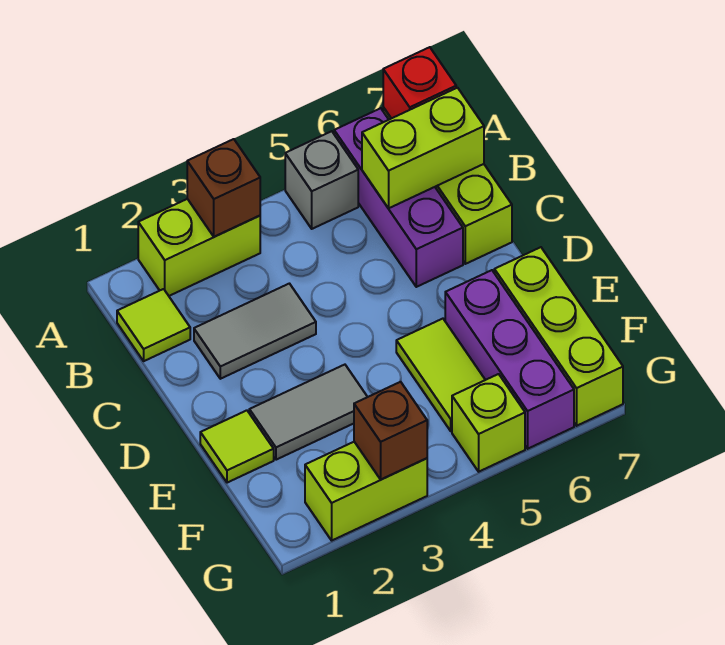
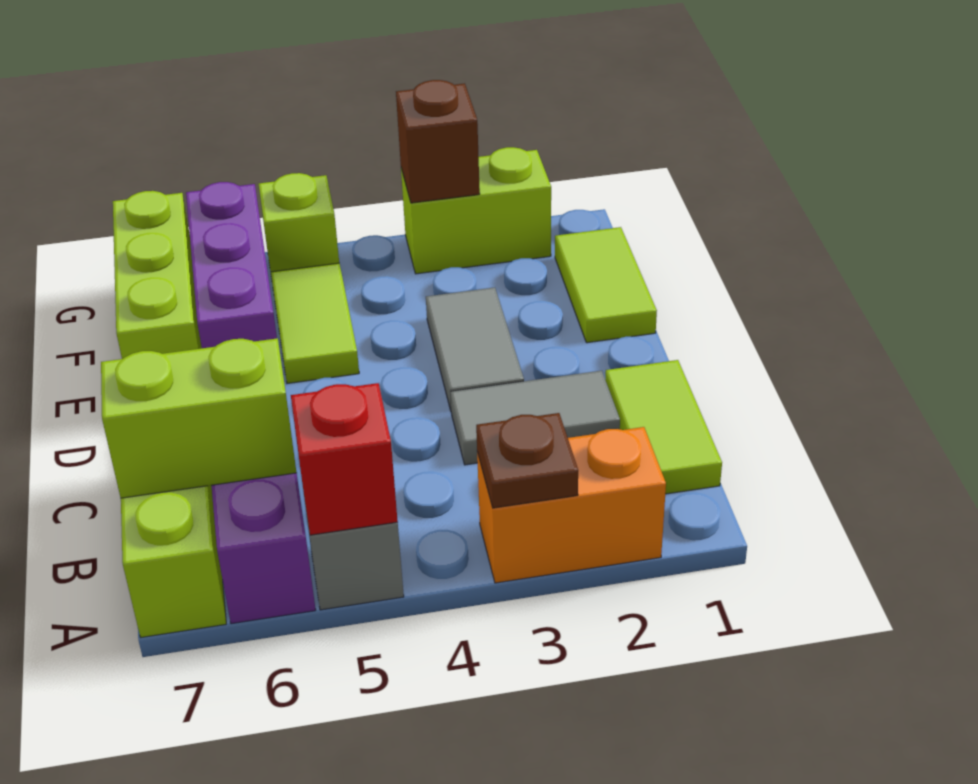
lime 1x2 brick [138,199,260,296] -> orange 1x2 brick [477,427,666,583]
brown 1x1 brick [187,139,260,237] -> brown 1x1 plate [476,413,578,508]
red 1x1 brick [383,47,456,119] -> red 1x1 brick moved to [291,383,398,535]
lime 1x1 tile [117,289,190,361] -> lime 1x2 tile [605,360,722,494]
lime 1x1 tile [200,410,274,483] -> lime 1x2 tile [555,227,657,343]
grey 1x2 tile [249,365,367,460] -> grey 1x2 tile turned to [426,287,524,410]

